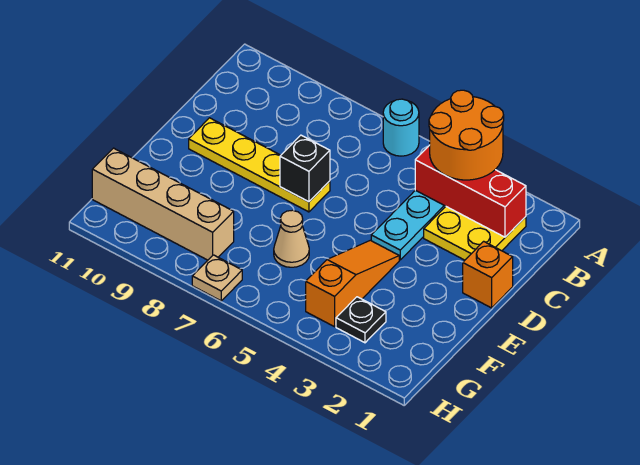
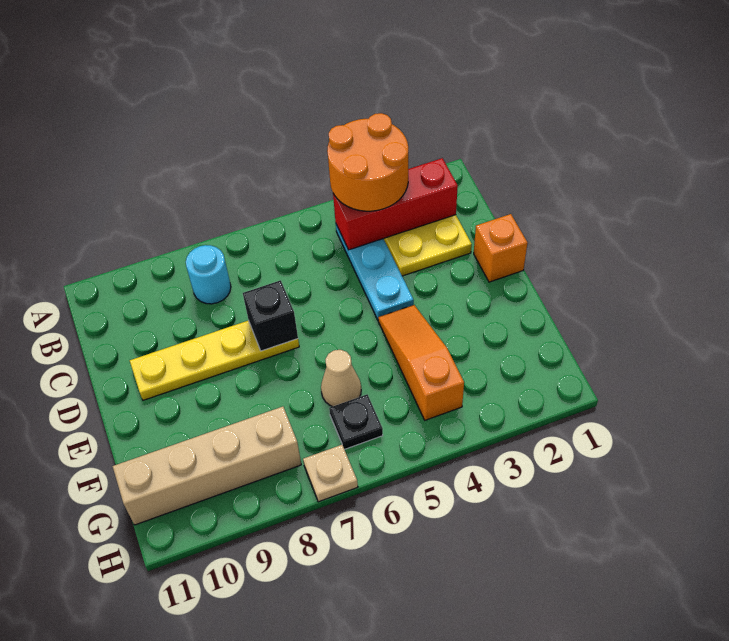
cyan 1x1 round brick [383,99,419,156] -> cyan 1x1 round brick moved to [186,245,231,304]
black 1x1 plate [336,297,386,343] -> black 1x1 plate moved to [329,394,383,449]

